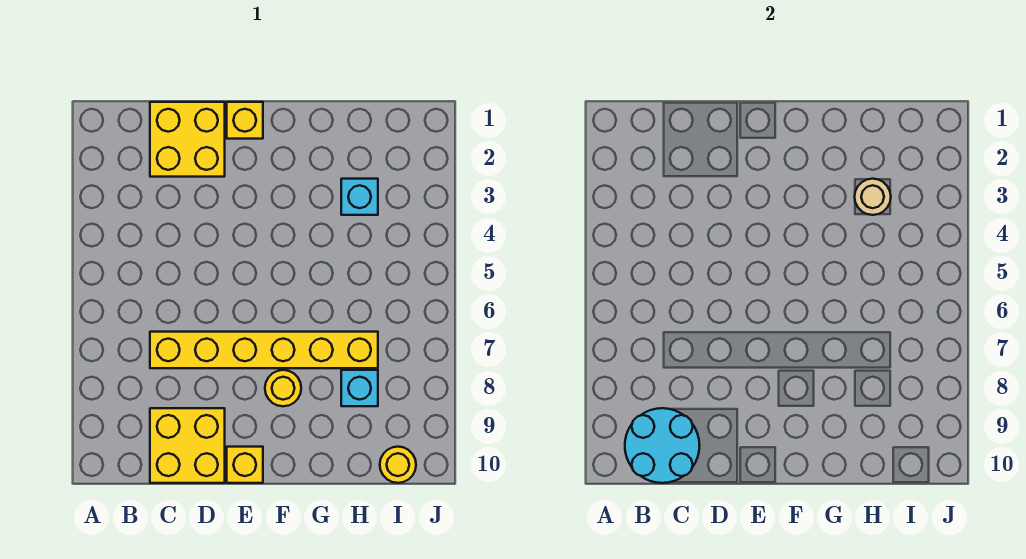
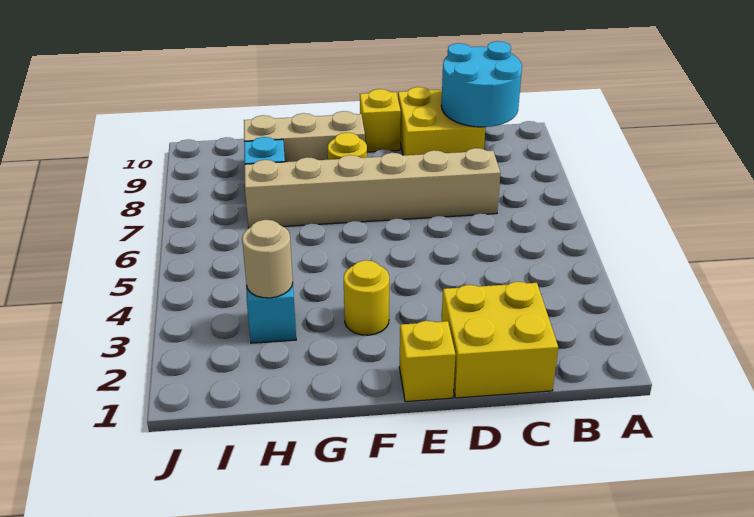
yellow 1x6 brick [150,332,378,368] -> tan 1x6 brick [245,148,500,228]
none -> tan 1x3 brick [244,111,365,162]
yellow 1x1 round brick [380,447,416,483] -> yellow 1x1 round brick moved to [344,260,389,335]

